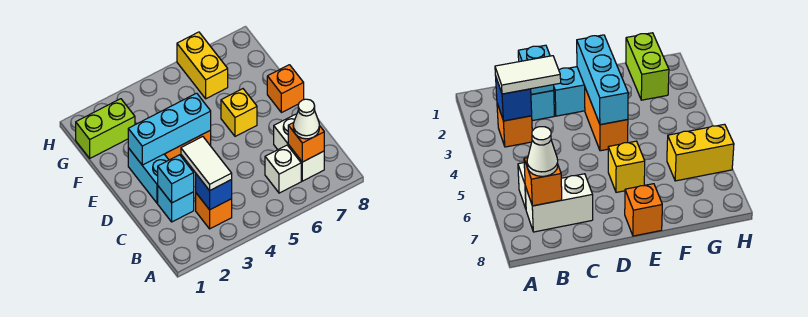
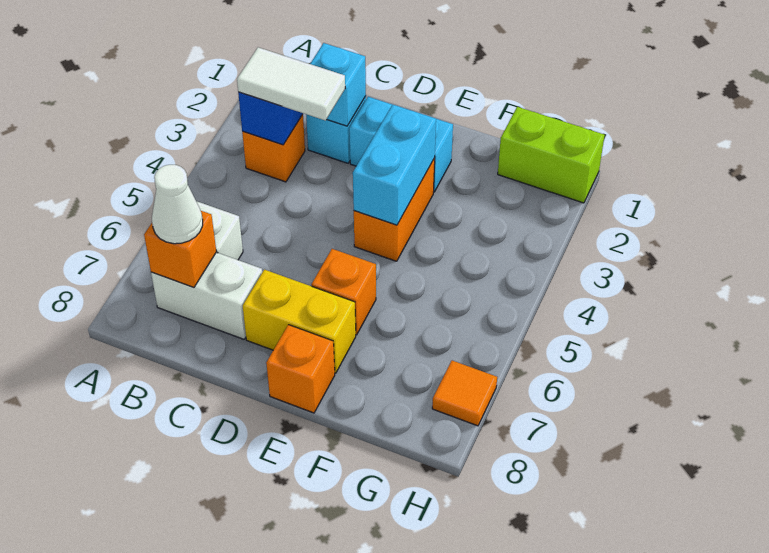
cyan 1x3 brick [128,93,211,165] -> cyan 1x2 brick [353,104,436,225]
yellow 1x1 brick [221,89,257,136] -> orange 1x1 brick [311,249,376,335]
lime 1x2 brick [76,99,135,158] -> lime 1x2 brick turned to [498,107,605,203]
yellow 1x2 brick [177,32,228,99] -> yellow 1x2 brick moved to [243,270,356,373]
none -> orange 1x1 tile [432,361,497,426]

